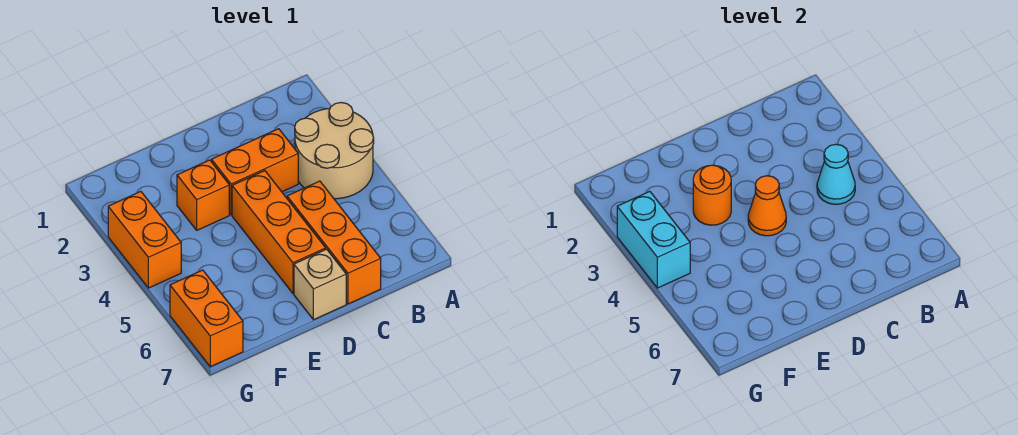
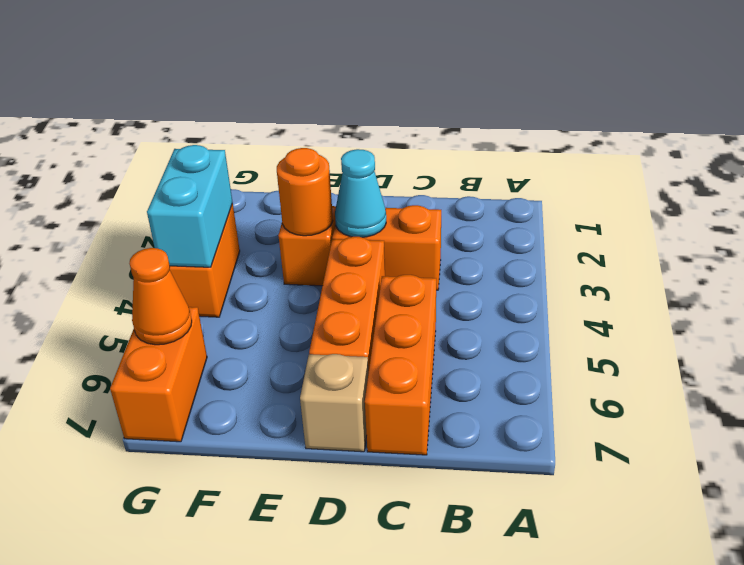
tan 2x2 round brick [295,103,374,199] -> none
cyan 1x1 cone [817,144,855,204] -> cyan 1x1 cone moved to [335,149,386,237]
orange 1x1 cone [748,176,786,236] -> orange 1x1 cone moved to [129,248,192,345]

